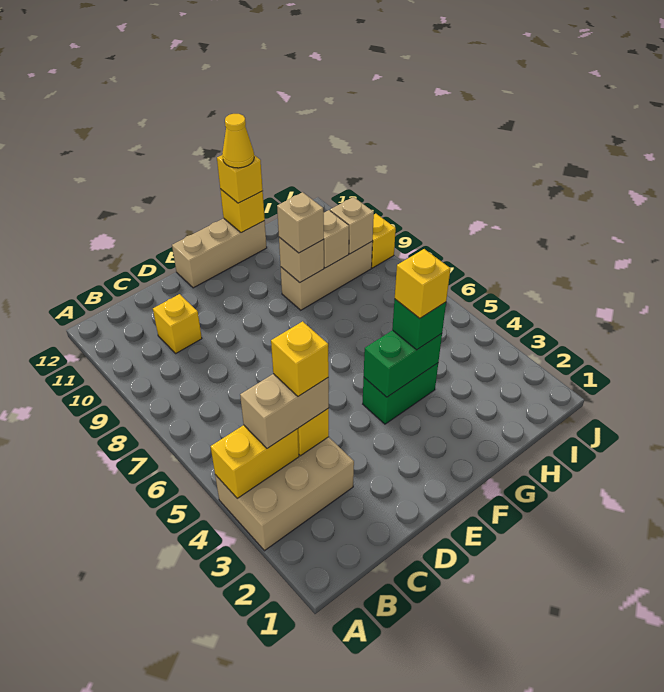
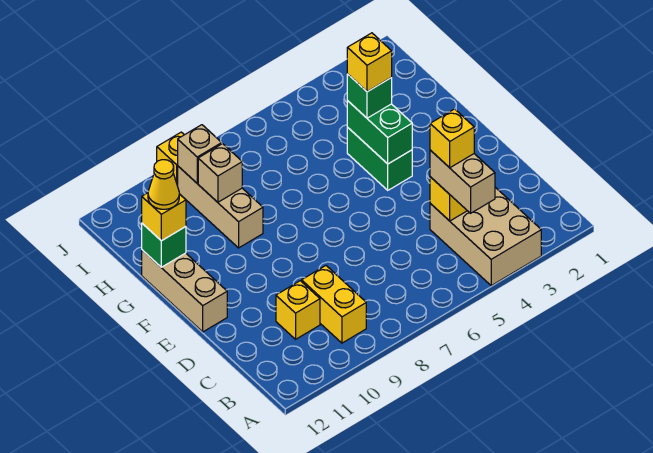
yellow 1x2 brick [211,425,299,498] -> yellow 1x2 brick moved to [302,266,366,343]
tan 1x1 brick [279,237,324,282] -> none
tan 1x1 brick [277,192,324,253] -> none
yellow 1x1 brick [220,189,265,233] -> green 1x1 brick [142,223,186,267]

